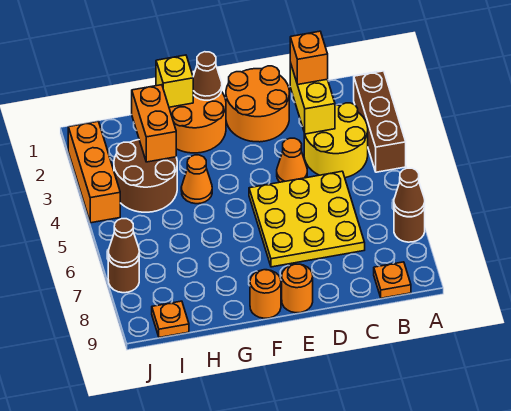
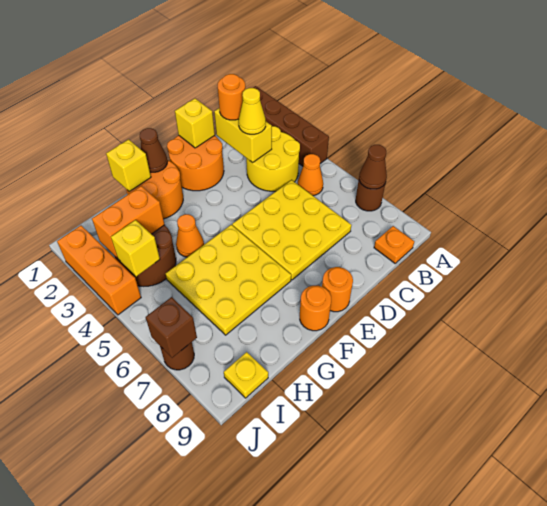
brown 1x3 brick [354,71,406,172] -> brown 1x4 brick [253,86,329,166]
orange 1x1 brick [290,31,328,85] -> orange 1x1 round brick [218,74,245,120]
none -> yellow 1x1 cone [239,88,266,134]
none -> yellow 1x1 brick [175,99,215,148]
orange 1x1 cone [277,138,307,182] -> orange 1x1 cone moved to [298,154,323,196]
none -> yellow 3x3 plate [166,225,291,335]
orange 1x2 brick [132,85,176,162] -> orange 1x2 brick turned to [92,186,165,258]
none -> yellow 1x1 brick [111,220,160,276]
orange 1x1 plate [152,301,189,337] -> yellow 1x1 plate [224,352,268,398]
brown 1x1 cone [108,219,139,267] -> brown 1x1 brick [146,297,197,358]

